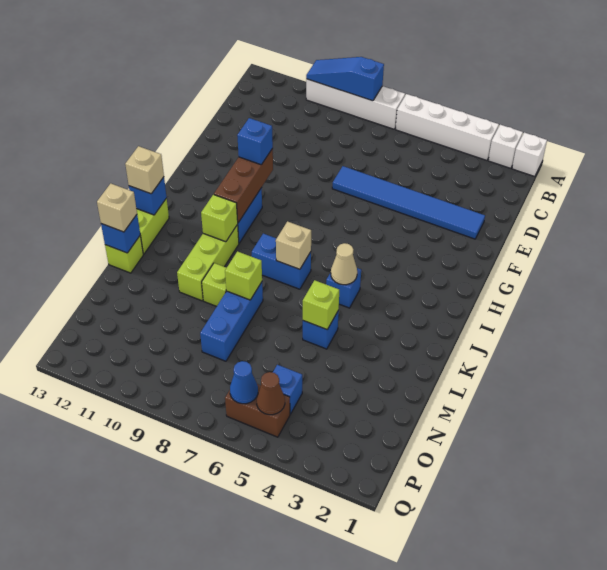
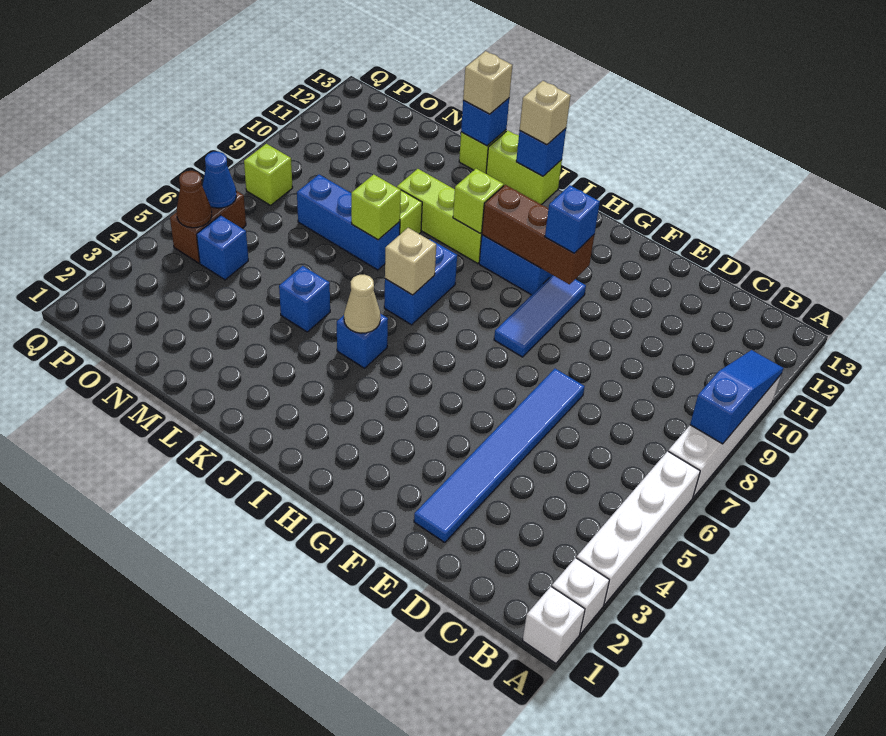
none -> blue 1x3 tile [494,275,586,357]
lime 1x1 brick [303,280,339,329] -> lime 1x1 brick moved to [244,144,293,205]

